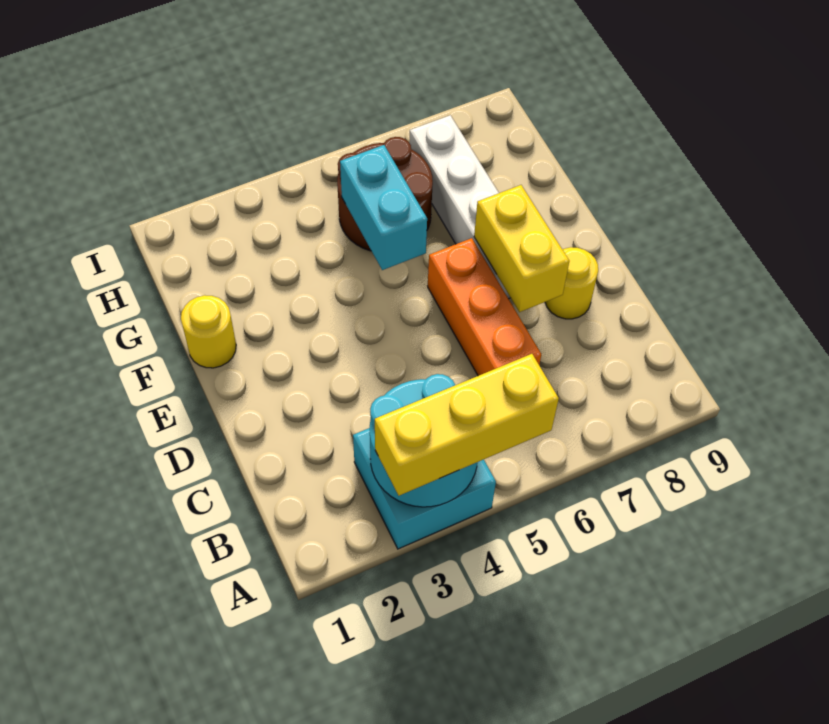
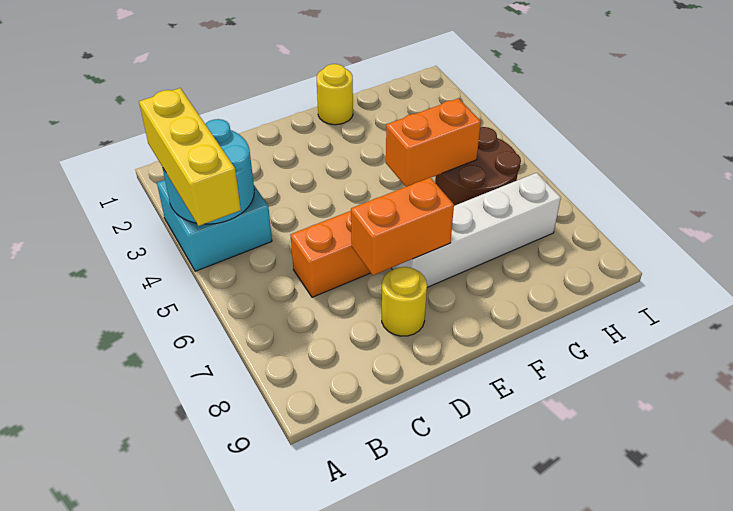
yellow 1x2 brick [474,185,569,312] -> orange 1x2 brick [351,178,454,275]
cyan 1x2 brick [340,145,427,270] -> orange 1x2 brick [386,98,481,187]

